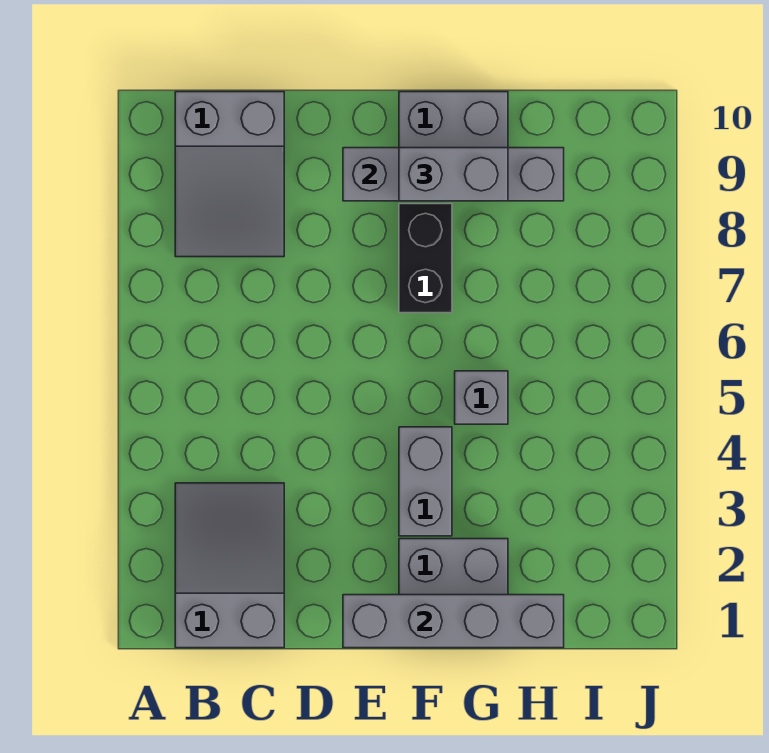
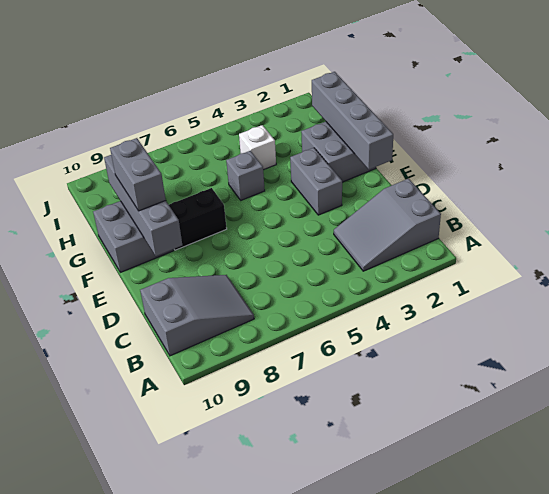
grey 1x2 brick [399,427,452,536] -> grey 1x2 brick turned to [290,148,342,215]
none -> white 1x1 brick [239,125,276,170]

